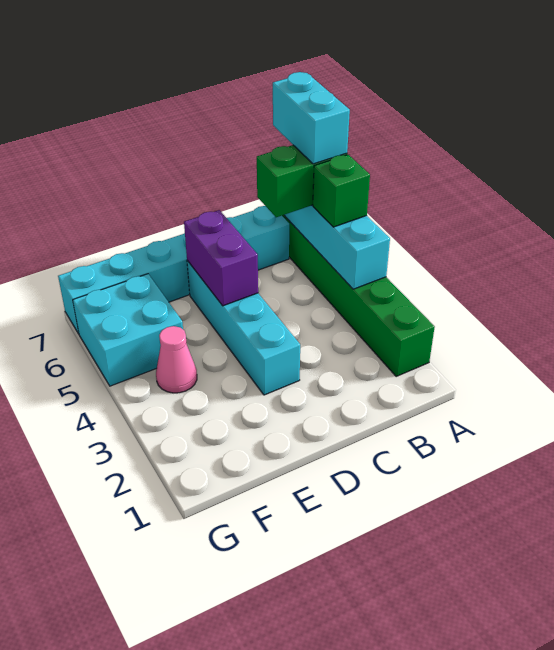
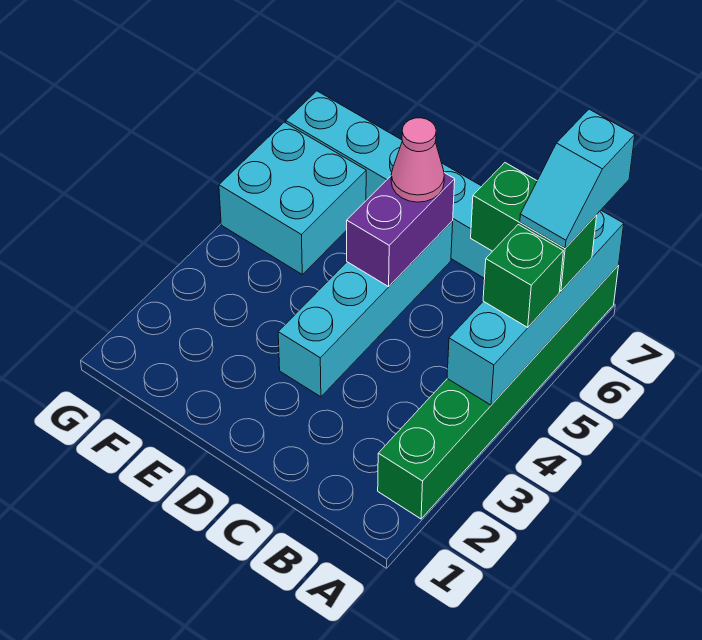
cyan 1x2 brick [273,72,350,164] -> cyan 1x2 slope [520,109,635,248]
pink 1x1 cone [156,326,197,393] -> pink 1x1 cone moved to [391,118,444,202]

